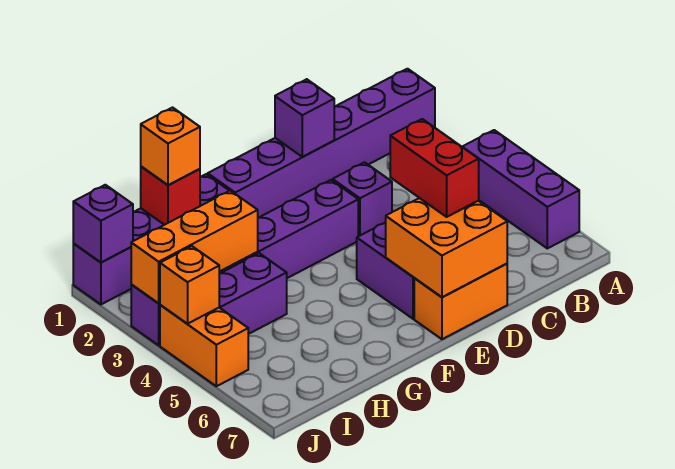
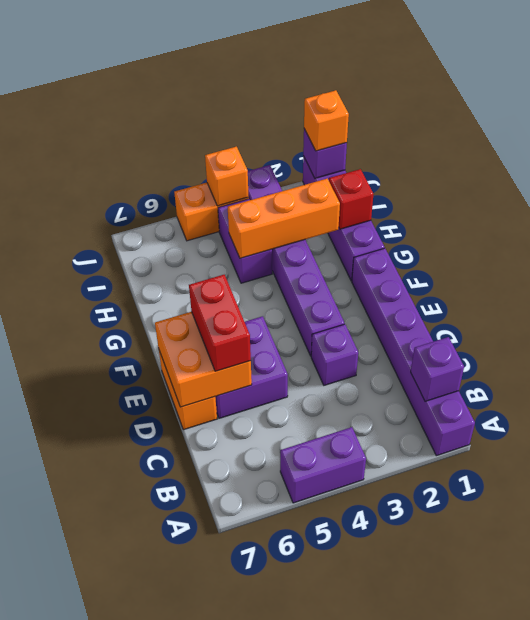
purple 1x3 brick [462,130,579,248] -> purple 1x2 brick [280,427,366,503]
purple 1x1 brick [275,79,334,157] -> purple 1x1 brick moved to [411,337,464,401]
red 1x2 brick [390,119,479,217] -> red 1x2 brick turned to [189,275,251,371]
orange 1x1 brick [141,108,200,185] -> orange 1x1 brick moved to [304,90,349,151]
orange 1x3 brick [131,191,258,303] -> orange 1x3 brick turned to [228,179,340,258]

